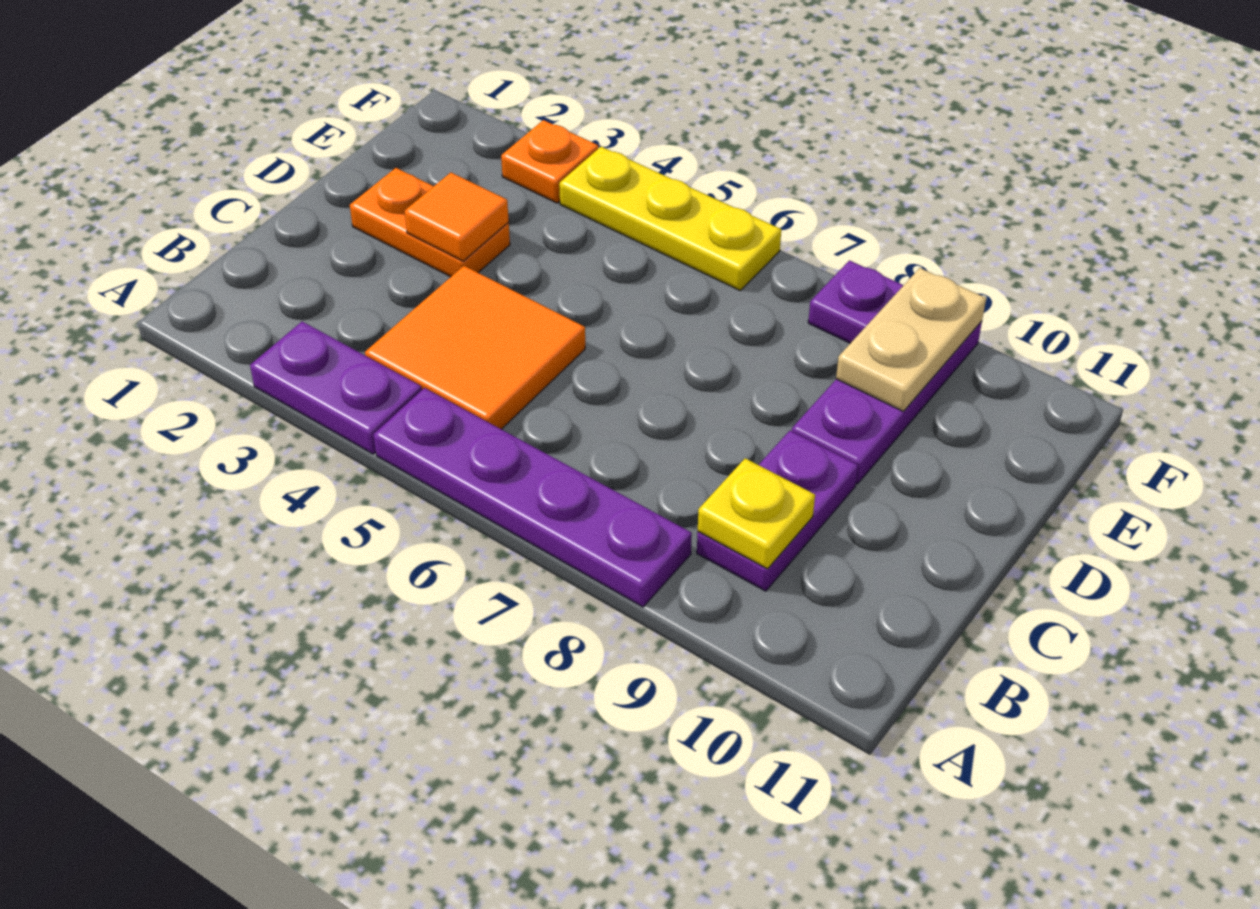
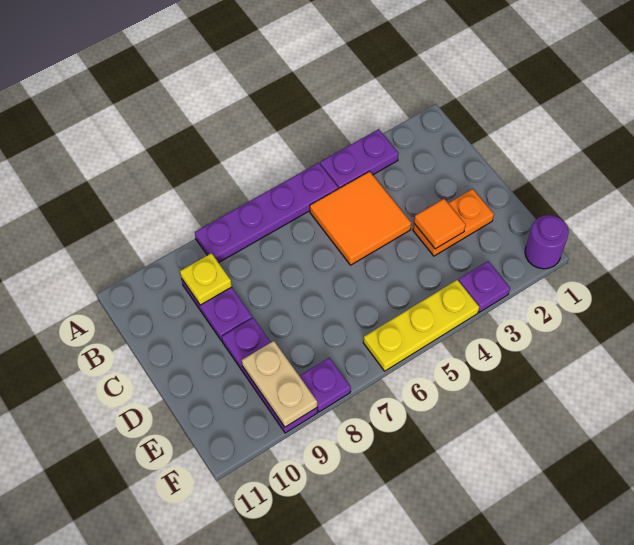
none -> purple 1x1 round brick [525,215,569,269]
orange 1x1 plate [501,120,598,203] -> purple 1x1 plate [458,261,510,312]

